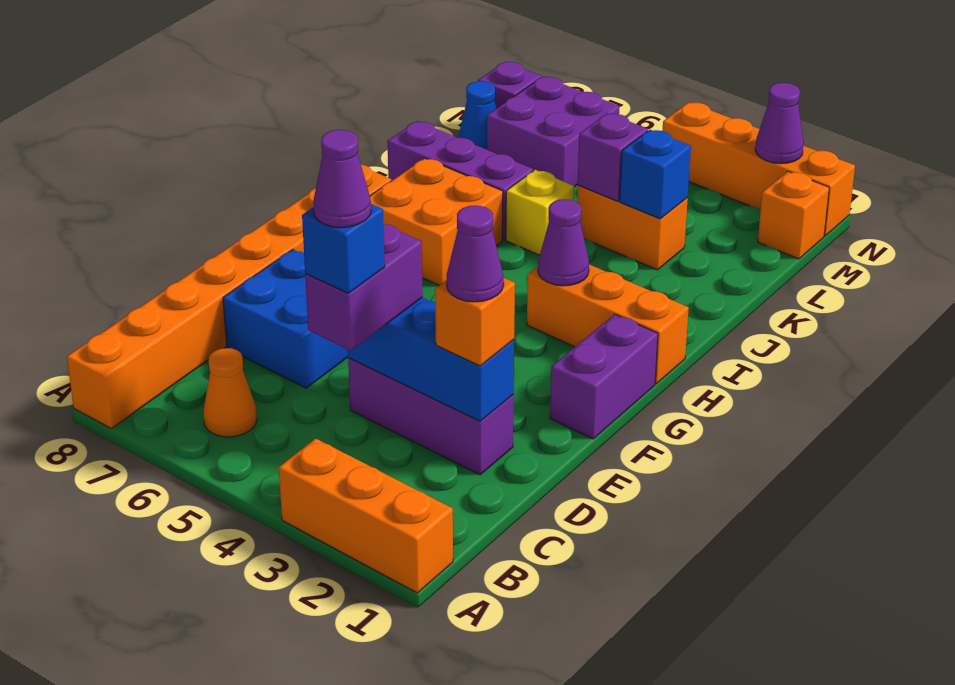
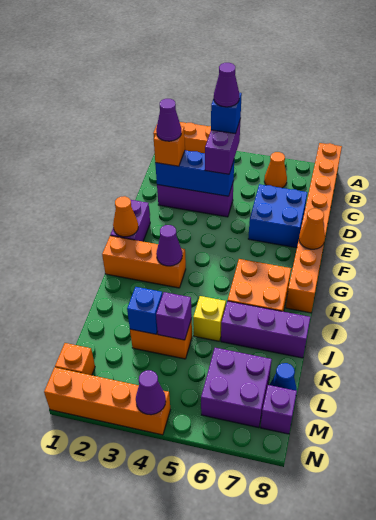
none -> orange 1x1 cone [299,208,325,249]
none -> orange 1x1 cone [113,196,138,237]
purple 1x1 cone [755,83,804,164] -> purple 1x1 cone moved to [136,370,166,415]

